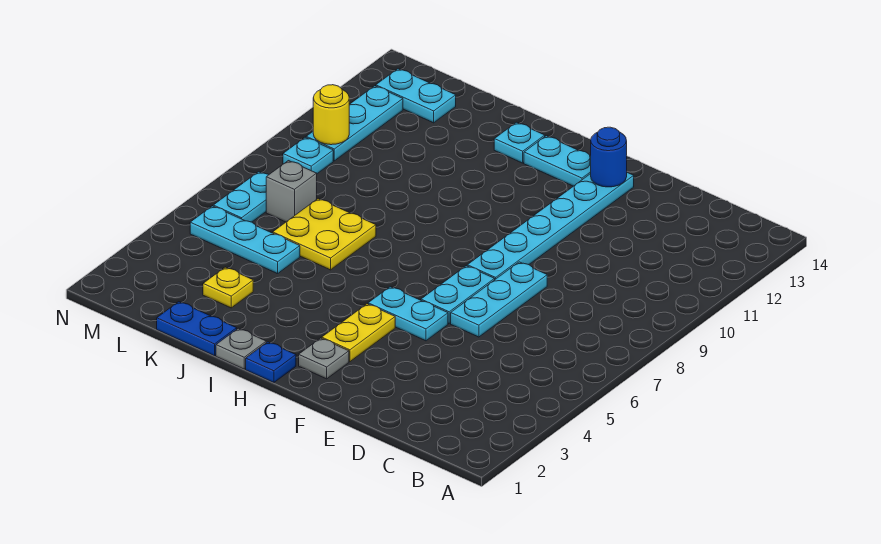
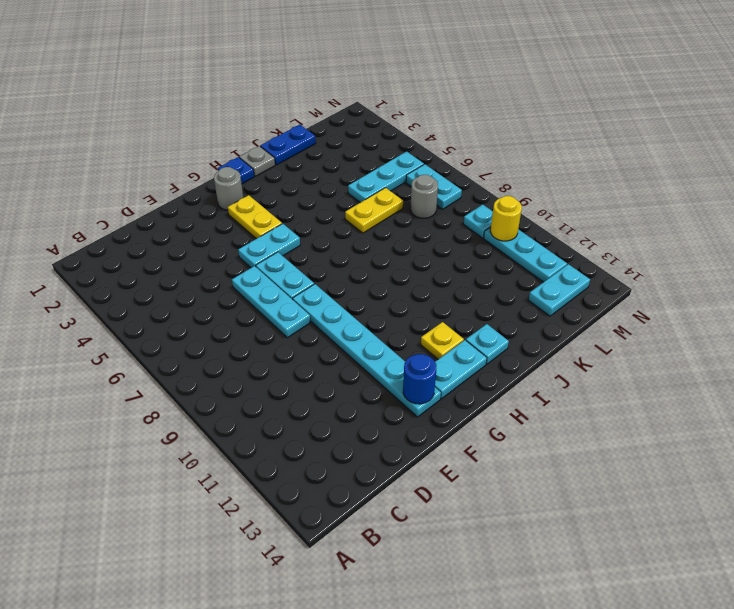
grey 1x1 plate [299,338,349,379] -> grey 1x1 round brick [214,167,243,210]
yellow 2x2 plate [273,199,376,270] -> yellow 1x2 plate [345,188,403,233]
yellow 1x1 plate [203,267,253,308] -> yellow 1x1 plate moved to [421,322,464,359]
grey 1x1 brick [266,161,317,222] -> grey 1x1 round brick [410,175,438,218]

